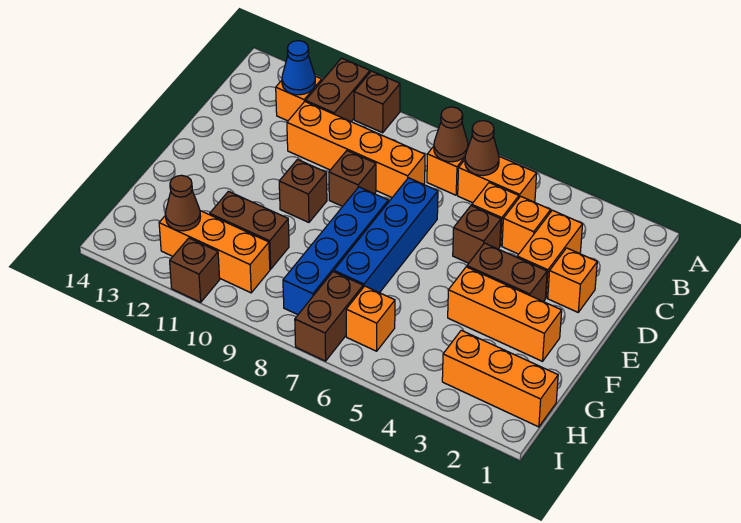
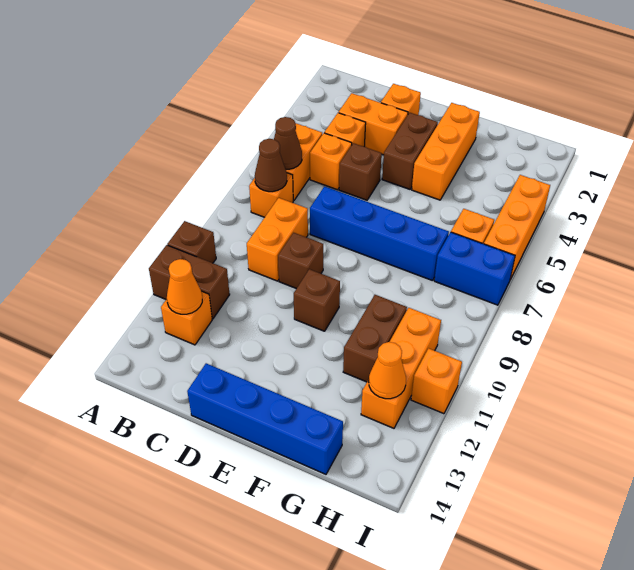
blue 1x1 cone [282,41,315,95] -> orange 1x1 cone [167,259,202,314]
orange 1x4 brick [287,102,425,197] -> orange 1x2 brick [247,198,308,281]
blue 1x4 brick [283,187,388,315] -> blue 1x4 brick moved to [187,363,343,474]
orange 1x3 brick [442,330,558,427] -> orange 1x3 brick moved to [484,175,550,279]
brown 1x2 brick [295,272,363,361] -> blue 1x2 brick [434,232,515,305]
brown 1x1 cone [165,175,201,231] -> orange 1x1 cone [369,342,406,399]
brown 1x1 brick [170,238,220,302] -> orange 1x1 brick [411,348,462,414]

